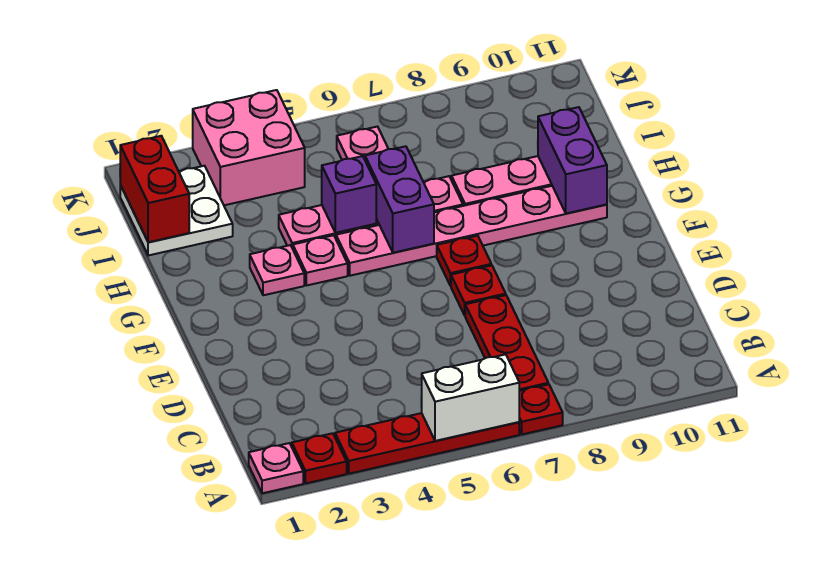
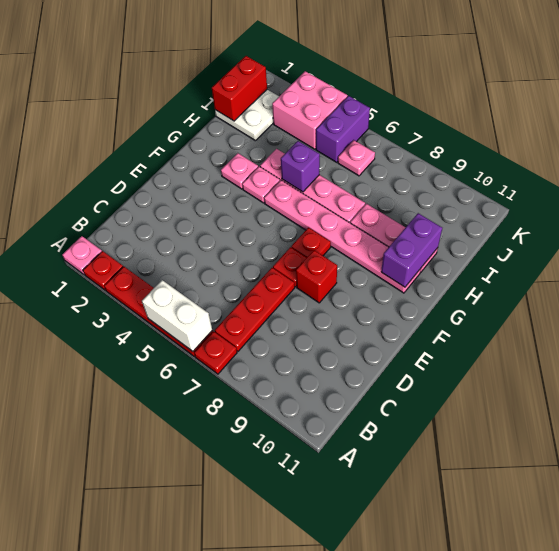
none -> red 1x1 brick [296,250,337,303]
purple 1x2 brick [365,146,434,253] -> purple 1x2 brick moved to [316,96,370,162]

